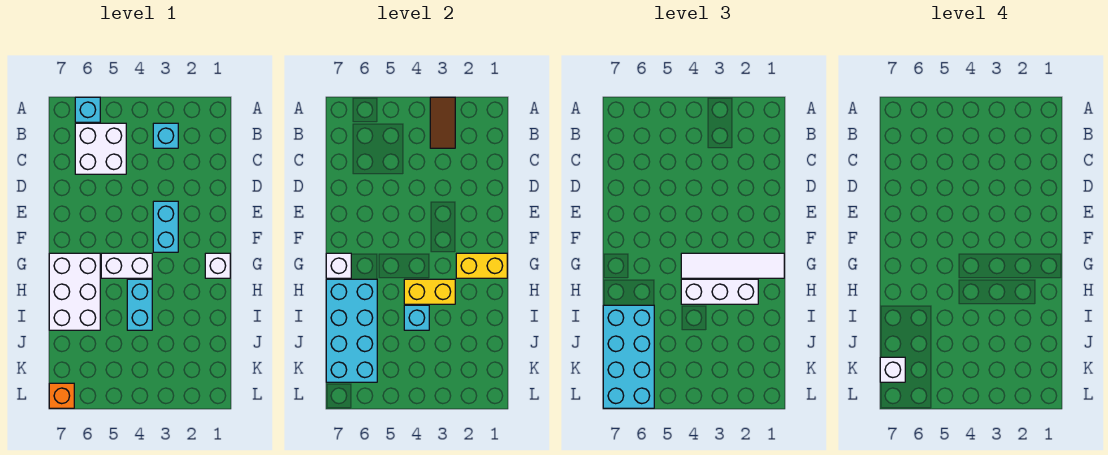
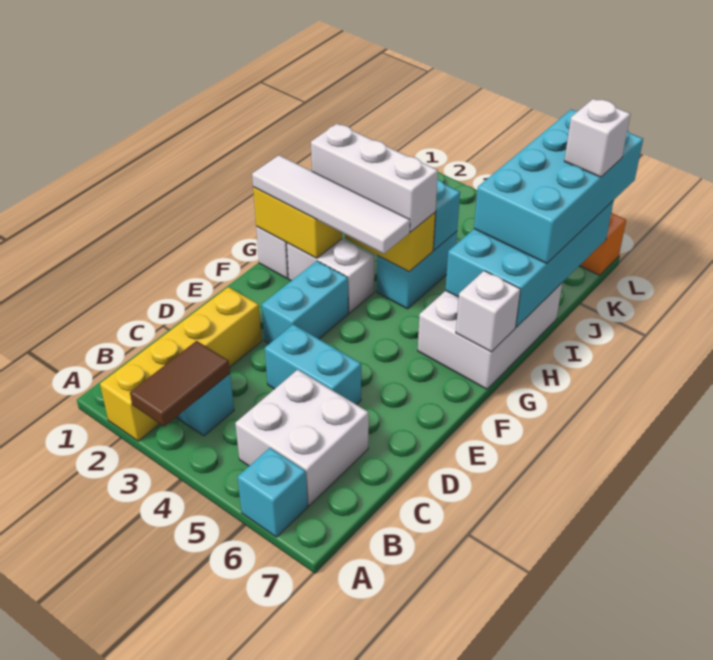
none -> yellow 1x4 brick [100,287,262,441]
none -> cyan 1x2 brick [265,324,361,405]
white 1x2 brick [101,253,152,278] -> white 1x2 brick moved to [287,239,374,313]

